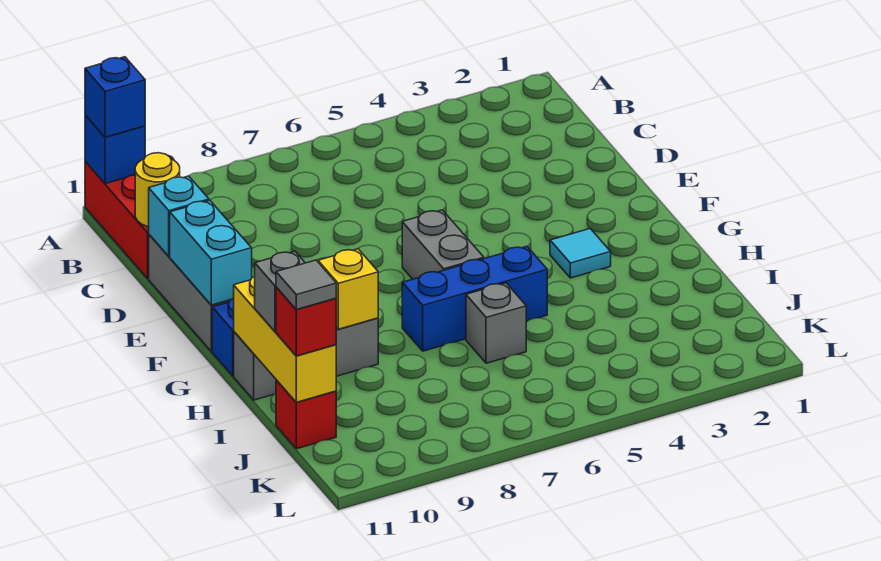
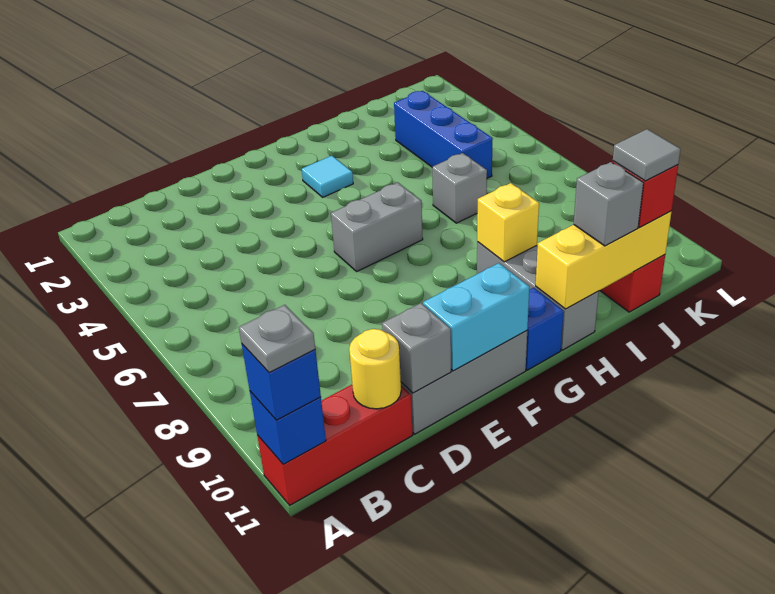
none -> grey 1x1 plate [239,305,315,373]
cyan 1x1 brick [149,176,209,256] -> grey 1x1 brick [382,303,451,393]
blue 1x3 brick [402,246,547,351] -> blue 1x3 brick moved to [394,91,493,178]

